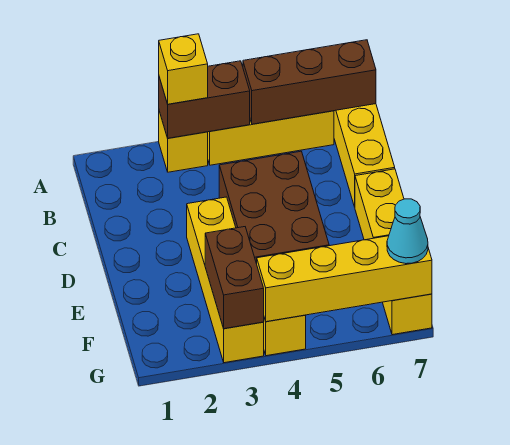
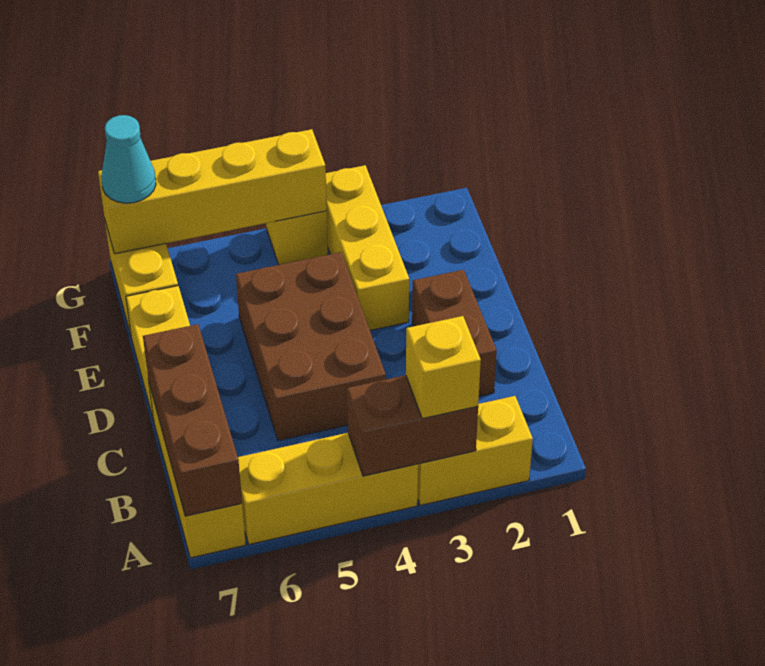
yellow 1x1 brick [159,111,208,172] -> yellow 1x2 brick [418,396,533,505]
brown 1x3 brick [243,40,376,124] -> brown 1x3 brick turned to [143,324,242,516]
yellow 1x4 brick [187,197,264,363] -> yellow 1x3 brick [326,165,409,330]
brown 1x2 brick [205,227,264,329] -> brown 1x2 brick moved to [412,270,497,396]

